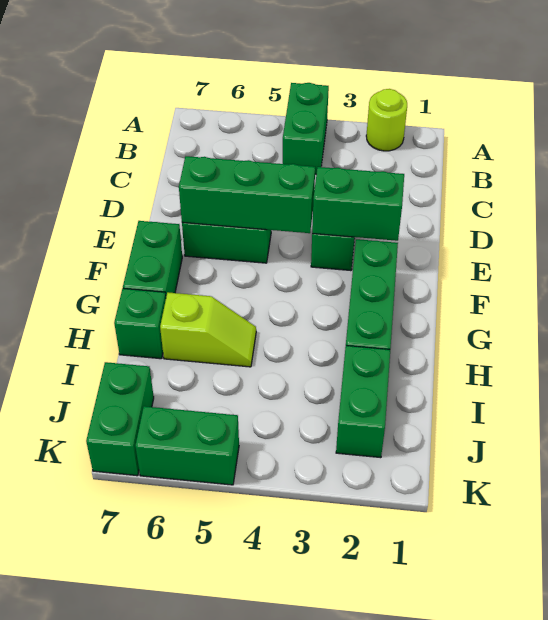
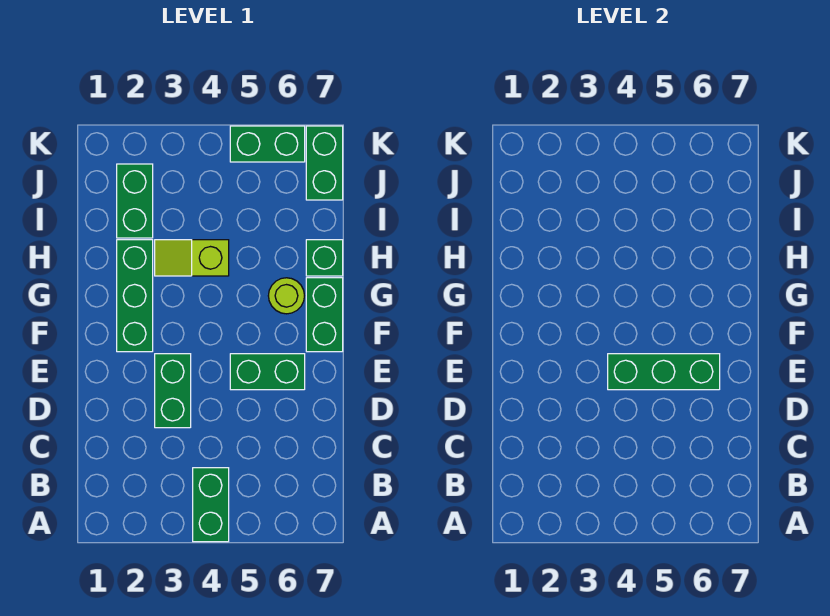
lime 1x1 round brick [366,89,407,151] -> lime 1x1 round brick moved to [268,278,304,314]
green 1x2 brick [312,167,404,241] -> none
lime 1x2 slope [160,292,256,367] -> lime 1x2 slope moved to [155,240,229,276]

